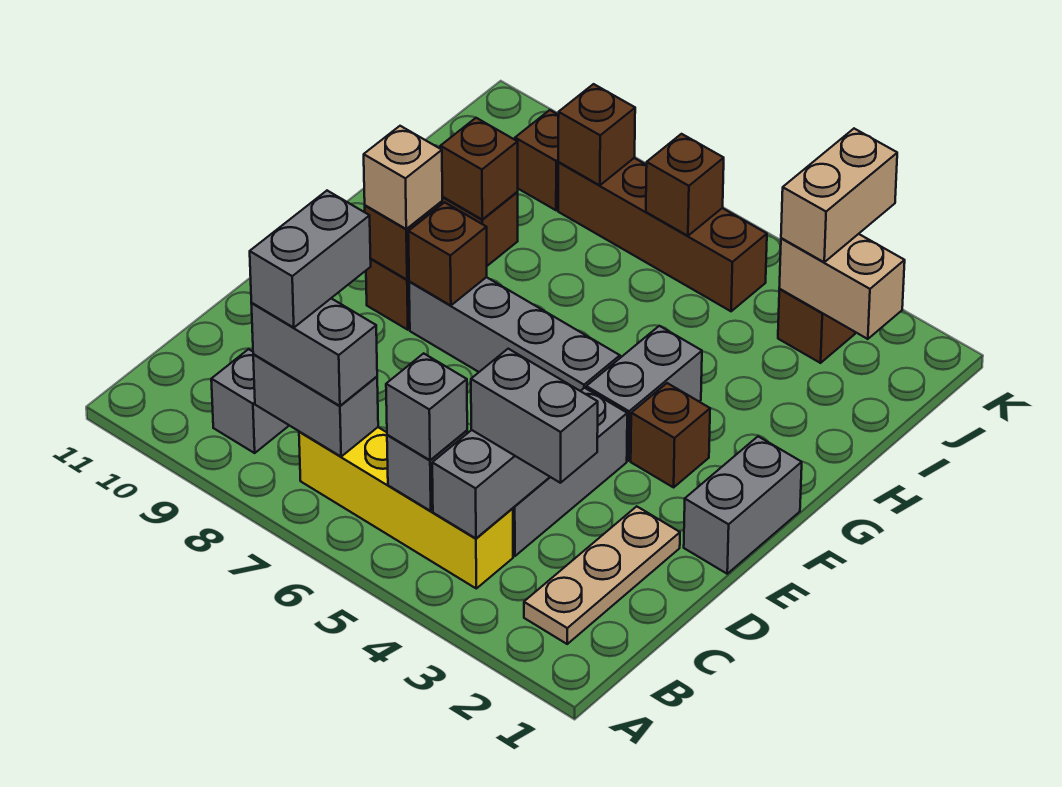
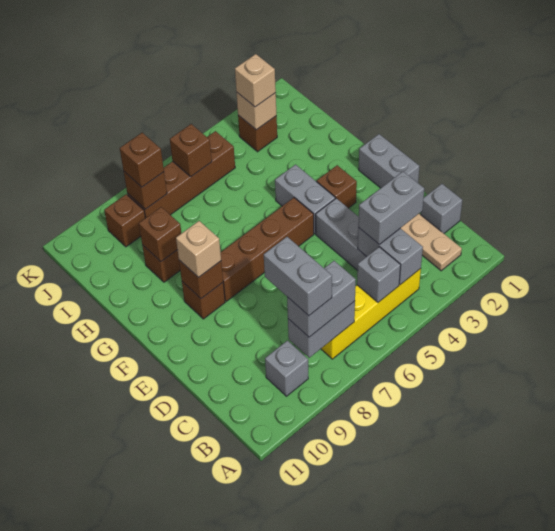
grey 1x1 brick [386,353,467,460] -> grey 1x1 brick moved to [421,184,462,233]
grey 1x4 brick [409,277,620,391] -> brown 1x4 brick [221,198,314,301]
brown 1x1 brick [408,202,487,306] -> brown 1x1 brick moved to [120,133,164,187]
tan 1x2 brick [779,234,905,339] -> tan 1x1 brick [236,92,276,130]
tan 1x2 brick [781,129,897,262] -> tan 1x1 brick [235,54,276,107]

